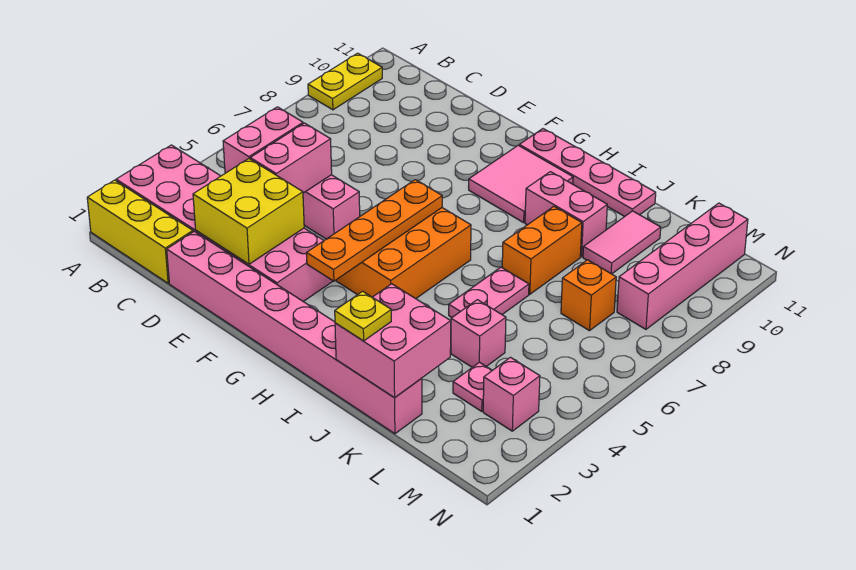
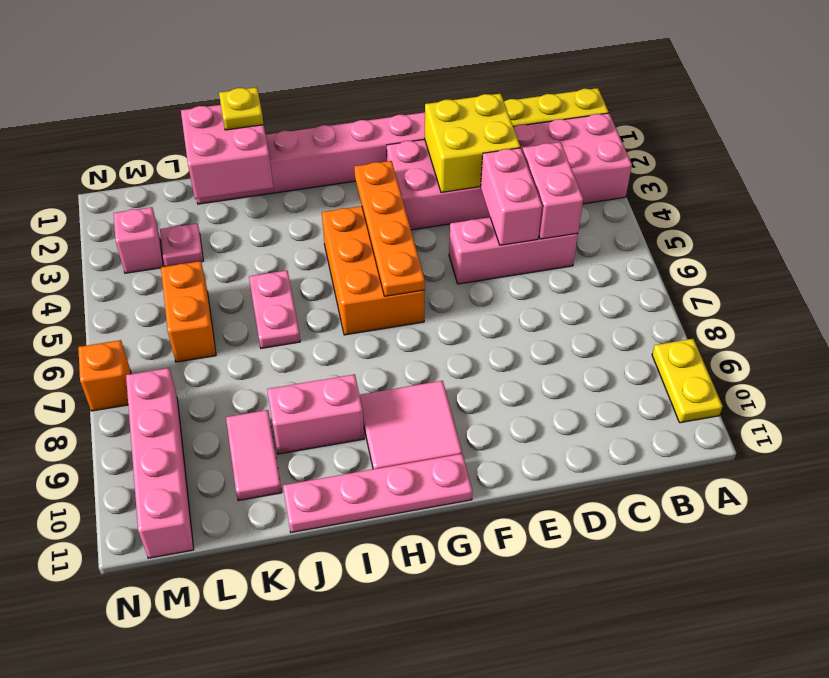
orange 1x2 brick [502,207,582,294] -> orange 1x2 brick moved to [161,261,216,362]
pink 1x1 brick [451,300,506,367] -> none
orange 1x1 brick [561,260,616,331] -> orange 1x1 brick moved to [78,340,131,411]

